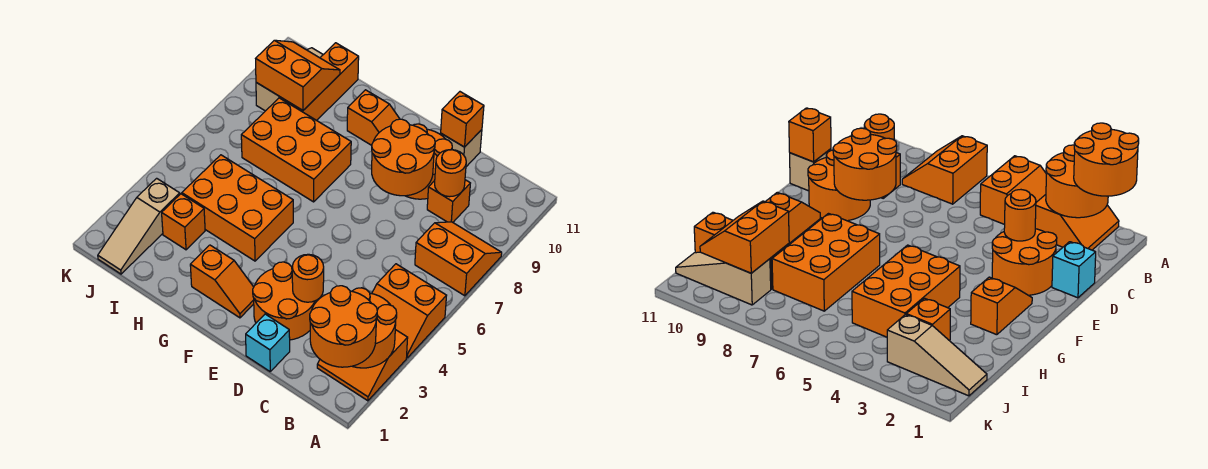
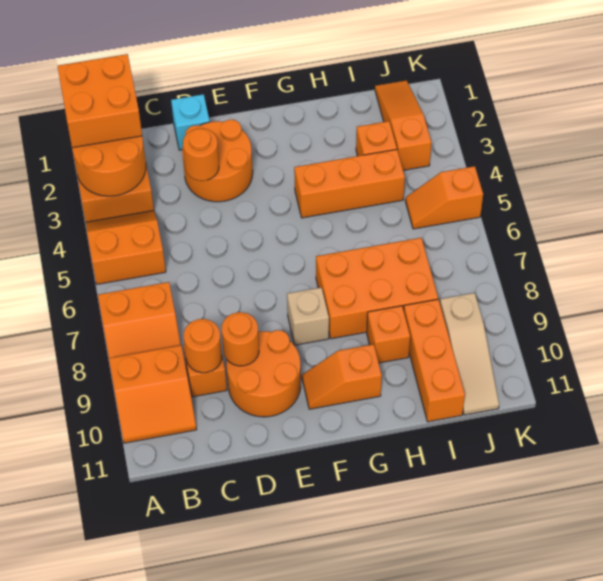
orange 2x2 round brick [310,286,377,367] -> orange 2x2 brick [58,54,142,148]
orange 2x2 round brick [372,119,435,196] -> orange 1x1 round brick [222,312,259,366]
tan 1x1 brick [441,130,482,167] -> tan 1x1 brick moved to [287,288,329,345]
orange 1x1 brick [441,92,484,147] -> orange 1x1 brick moved to [367,306,410,363]
orange 1x2 slope [190,245,254,318] -> orange 1x2 slope moved to [405,166,483,229]
orange 2x3 brick [182,155,293,261] -> orange 1x3 brick [294,149,405,218]
orange 2x2 slope [256,40,340,110] -> orange 2x2 slope moved to [109,345,196,443]
tan 1x3 slope [98,178,180,274] -> orange 1x3 slope [375,80,431,170]

